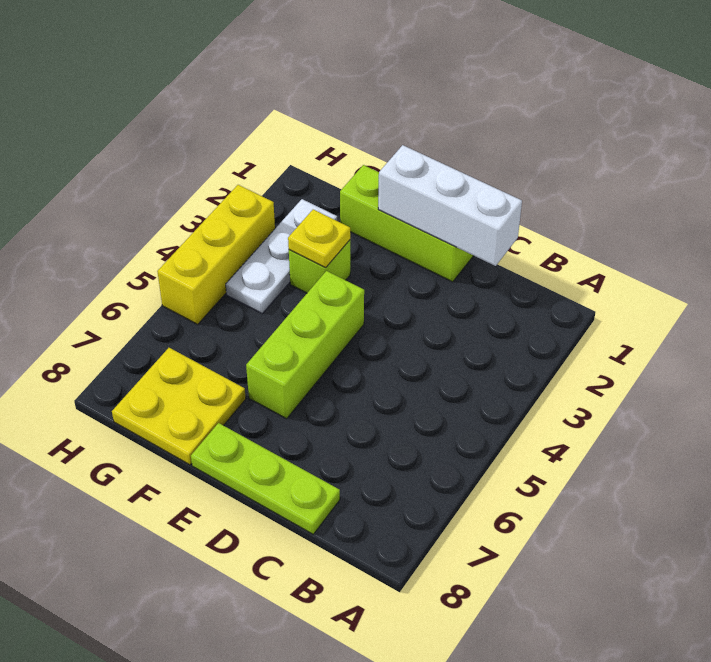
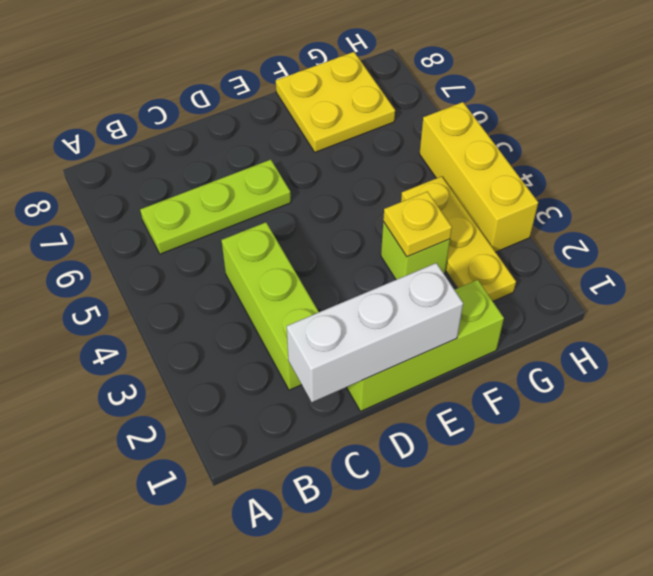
lime 1x3 plate [191,423,340,534] -> lime 1x3 plate moved to [140,160,291,254]
lime 1x3 brick [246,271,364,419] -> lime 1x3 brick moved to [222,222,319,390]
white 1x3 plate [226,199,337,314] -> yellow 1x3 plate [401,176,516,301]

